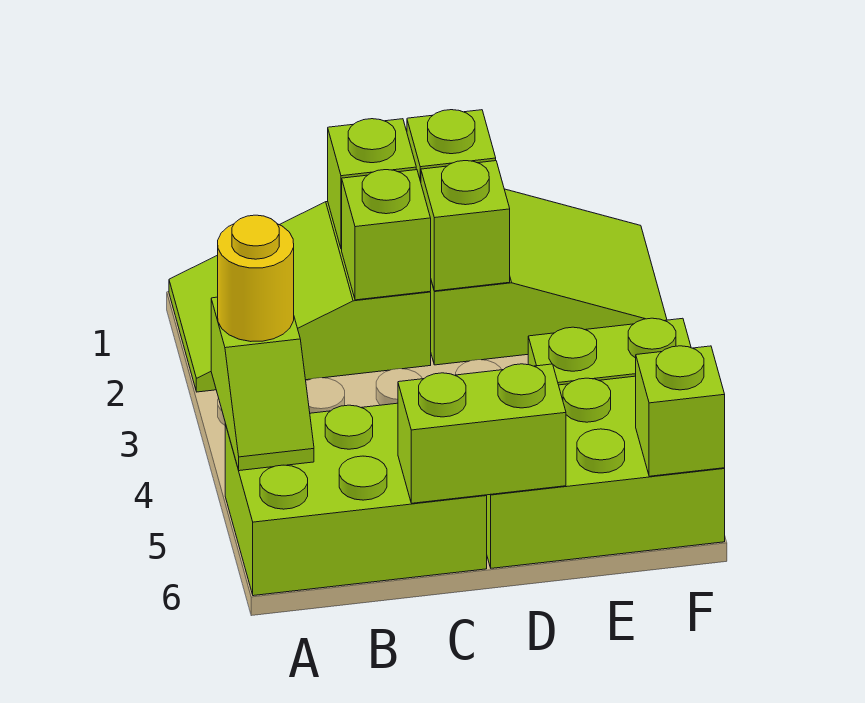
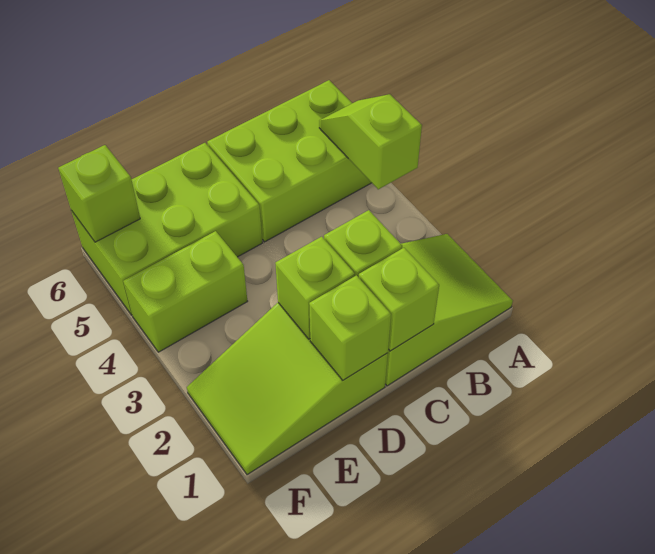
yellow 1x1 round brick [218,215,294,342] -> none
lime 1x2 brick [398,364,566,503] -> none

